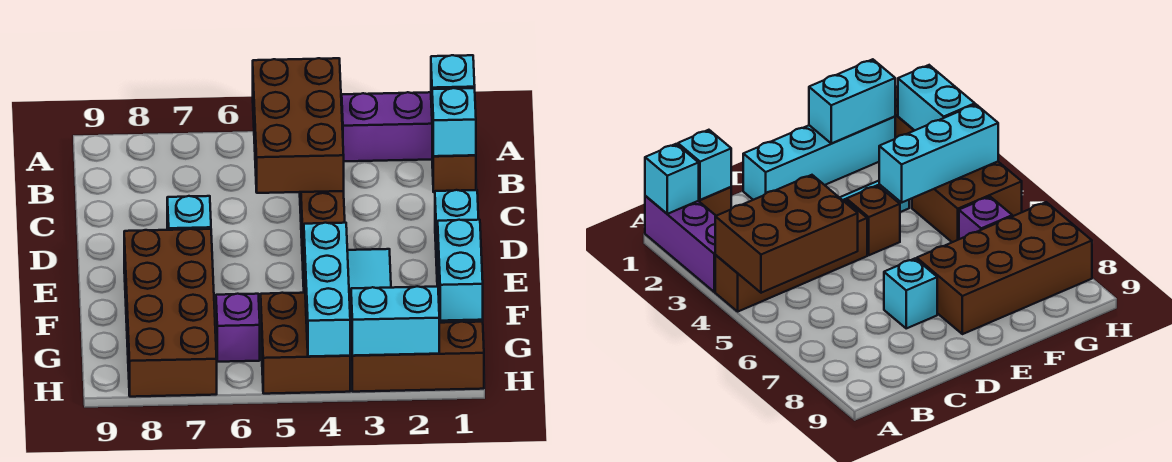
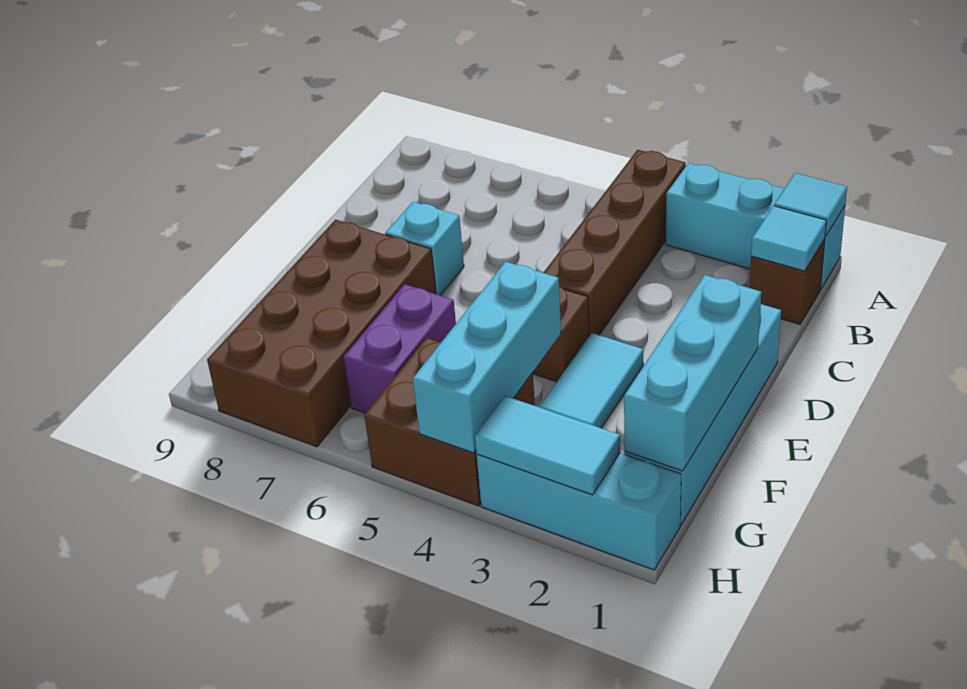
purple 1x3 brick [342,92,432,161] -> cyan 1x3 brick [666,163,845,289]
cyan 1x1 brick [431,55,475,108] -> cyan 1x1 tile [774,173,847,236]
brown 2x3 brick [253,58,344,193] -> none
cyan 1x1 brick [432,88,476,156] -> cyan 1x1 tile [751,206,827,271]
cyan 1x2 brick [438,220,483,321] -> cyan 1x3 brick [624,275,761,471]
purple 1x1 brick [216,294,260,362] -> purple 1x2 brick [344,284,456,413]
brown 1x3 brick [351,322,484,392] -> cyan 1x3 brick [477,453,681,570]
cyan 1x2 brick [351,286,439,356] -> cyan 1x2 tile [475,396,620,495]

